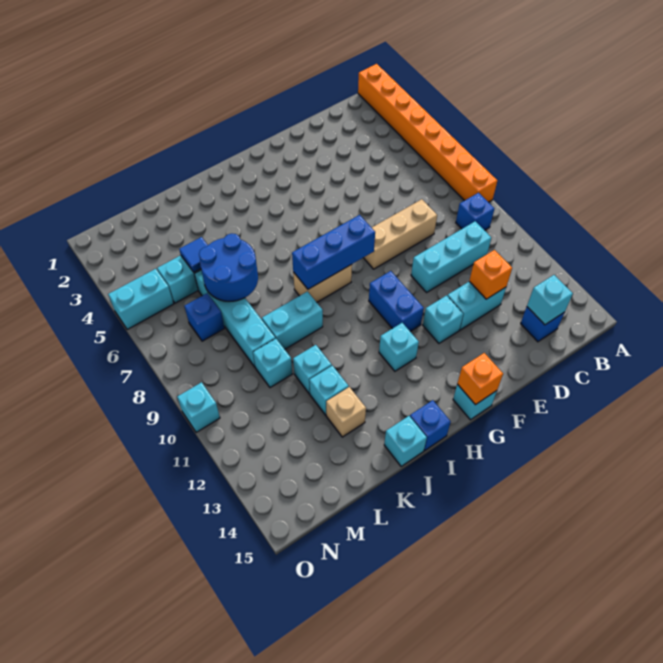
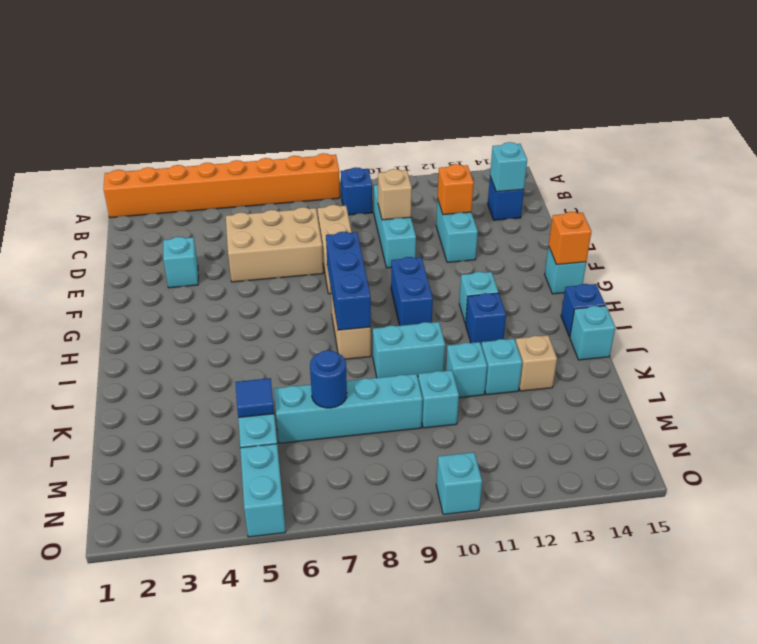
none -> tan 2x3 brick [226,207,323,282]
none -> tan 1x1 brick [378,169,412,220]
cyan 1x1 brick [423,296,463,343] -> cyan 1x1 brick moved to [163,237,198,288]
blue 1x2 brick [369,271,424,332] -> blue 1x2 brick turned to [391,257,433,326]
cyan 1x2 brick [262,291,323,349] -> cyan 1x2 brick turned to [373,322,445,378]
blue 2x2 round brick [199,234,258,301] -> blue 1x1 round brick [310,350,347,408]
blue 1x1 brick [185,293,224,341] -> blue 1x1 brick moved to [466,293,506,345]

